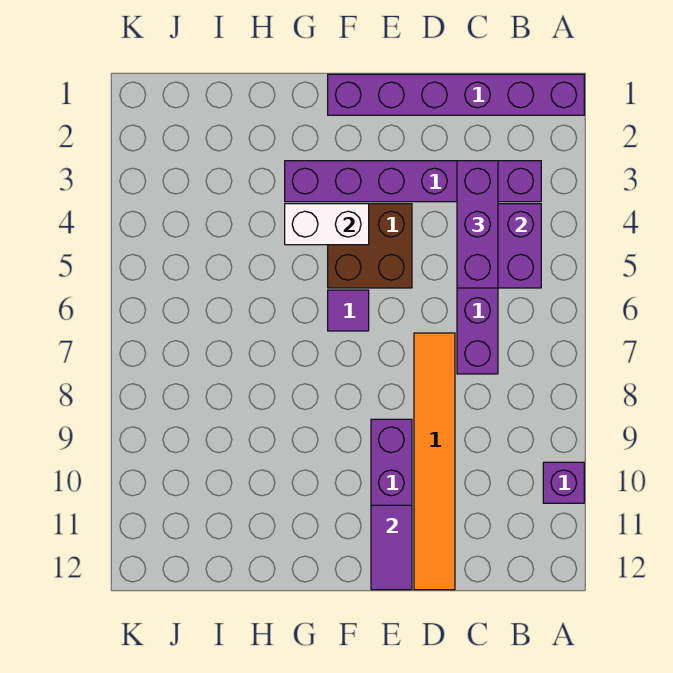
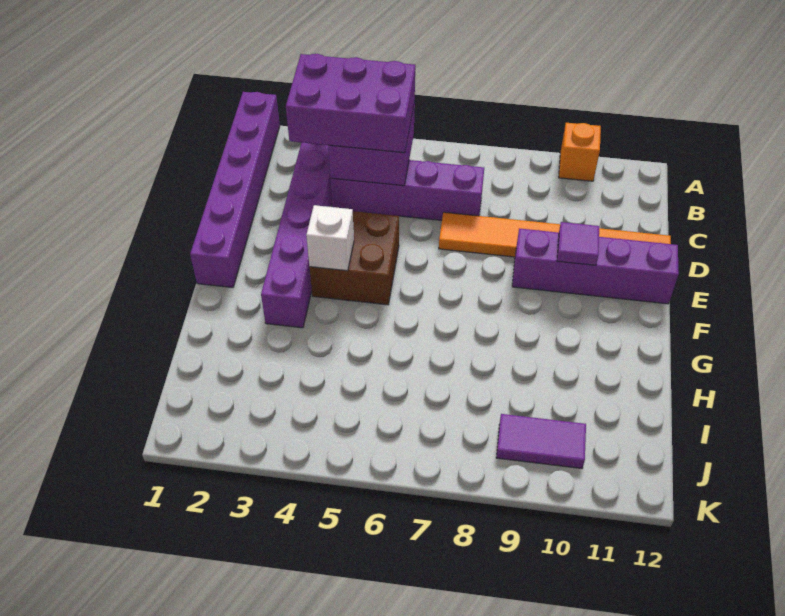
purple 1x1 brick [543,462,584,503] -> orange 1x1 brick [559,123,601,181]
purple 1x3 brick [457,161,498,288] -> purple 2x3 brick [286,54,415,153]
purple 1x2 tile [371,505,412,590] -> purple 1x2 tile moved to [496,414,586,468]
white 1x2 brick [285,204,369,245] -> white 1x1 brick [306,205,354,271]
purple 1x1 tile [328,290,369,331] -> purple 1x1 tile moved to [557,222,599,265]

